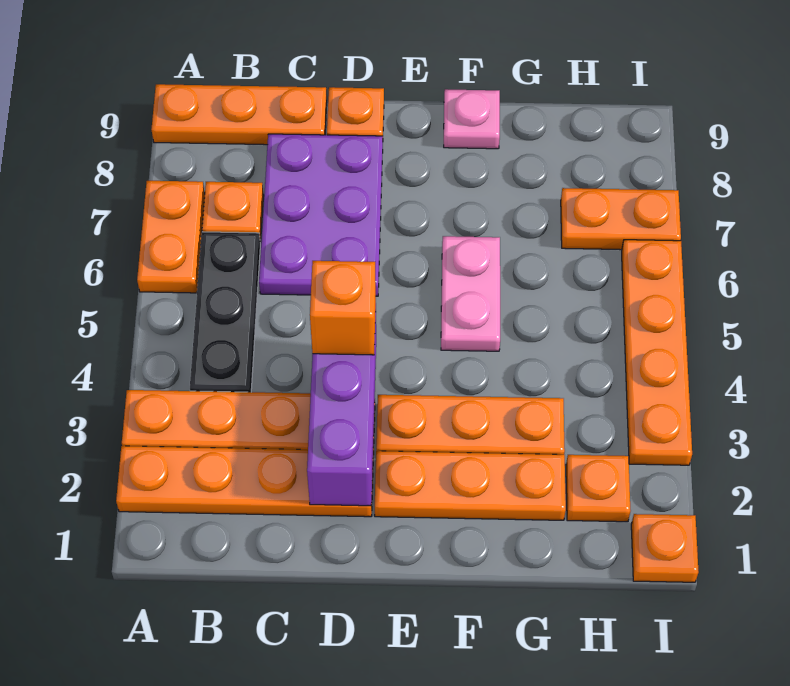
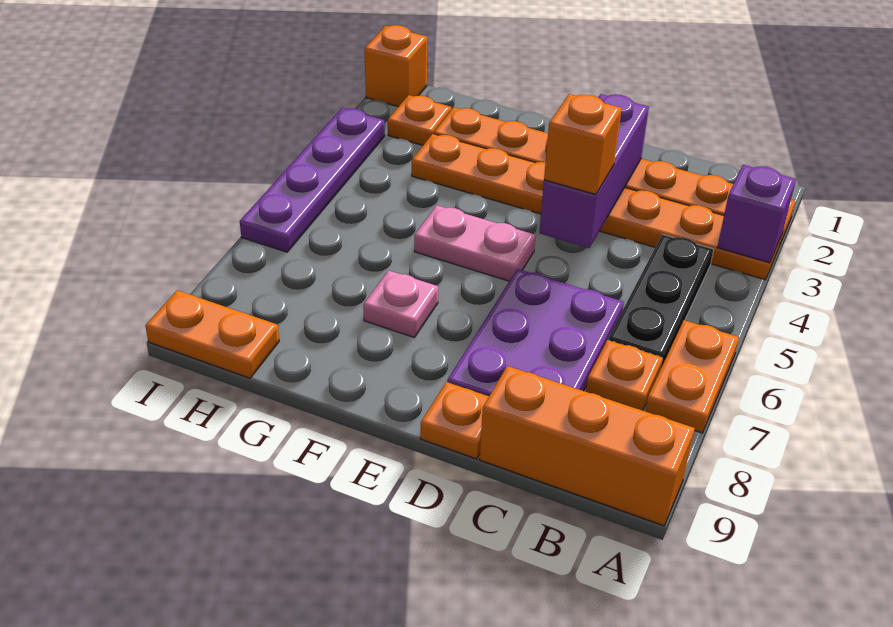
none -> purple 1x1 brick [717,165,796,263]
orange 1x3 plate [151,84,327,145] -> orange 1x3 brick [480,366,695,526]
pink 1x2 plate [441,236,500,351] -> pink 1x2 plate turned to [414,205,536,281]
pink 1x1 plate [444,89,500,149] -> pink 1x1 plate moved to [363,270,438,338]
orange 1x2 plate [561,188,681,250] -> orange 1x2 plate moved to [145,290,279,378]
orange 1x1 plate [631,514,699,582] -> orange 1x1 brick [365,25,427,107]
orange 1x4 plate [622,240,692,465] -> purple 1x4 plate [240,108,385,252]

